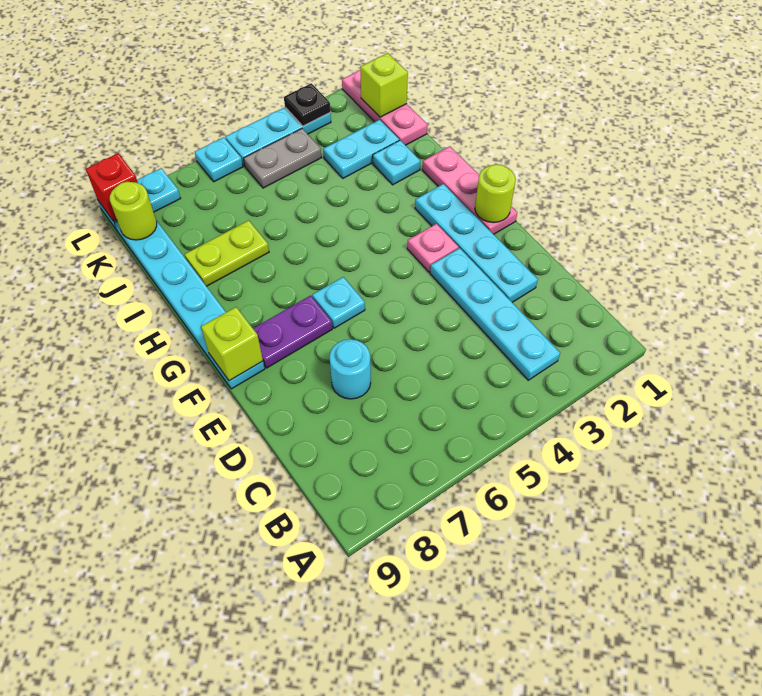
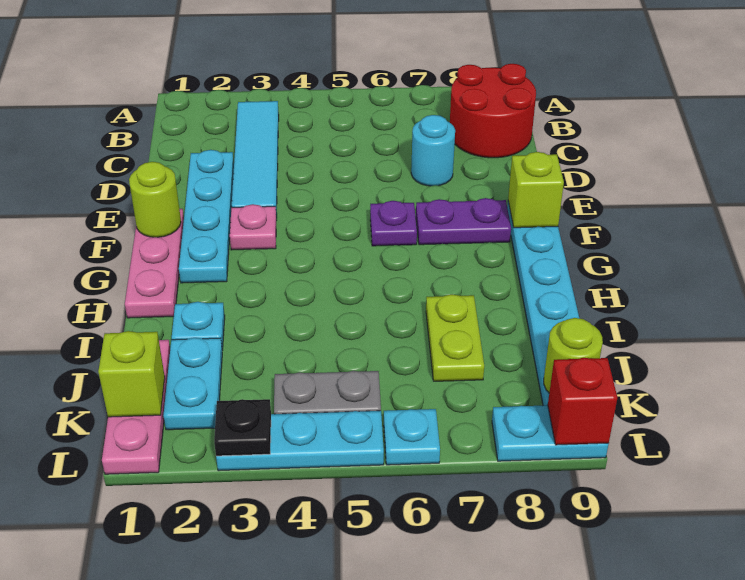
cyan 1x4 plate [430,248,560,380] -> cyan 1x4 tile [232,101,279,218]
none -> red 2x2 round brick [450,64,536,158]
cyan 1x1 plate [312,277,365,328] -> purple 1x1 plate [370,201,417,246]
lime 1x2 plate [185,220,269,286] -> lime 1x2 plate turned to [426,294,484,381]
cyan 1x2 plate [323,120,399,178] -> cyan 1x2 plate turned to [163,338,222,430]

